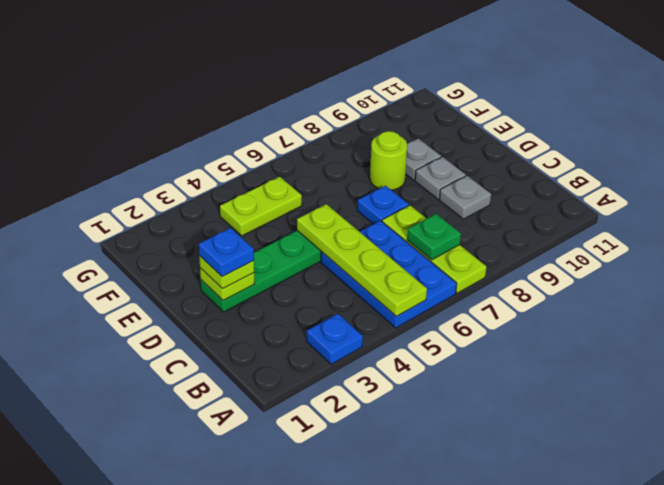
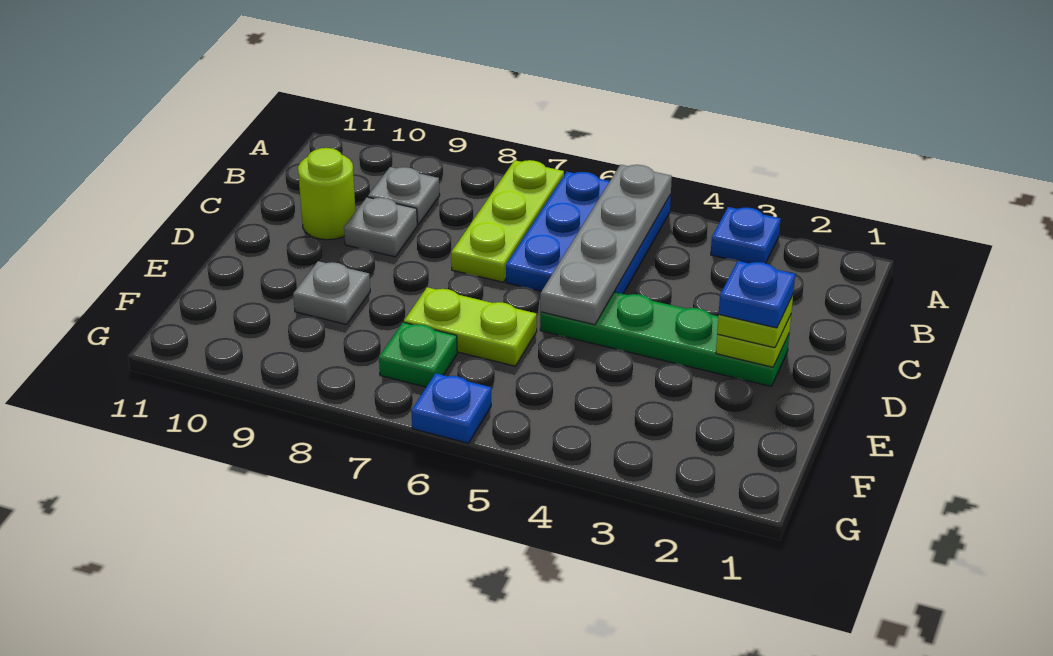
lime 1x4 plate [297,204,427,316] -> grey 1x4 plate [540,165,672,325]
green 1x1 plate [407,214,461,260] -> green 1x1 plate moved to [379,322,457,387]
blue 1x1 plate [357,186,409,224] -> blue 1x1 plate moved to [411,373,491,443]
grey 1x1 plate [415,157,466,199] -> grey 1x1 plate moved to [368,167,440,225]
lime 1x1 round brick [370,131,407,190] -> lime 1x1 round brick moved to [298,148,356,240]
lime 1x2 plate [220,177,302,236] -> lime 1x2 plate moved to [404,287,537,366]

